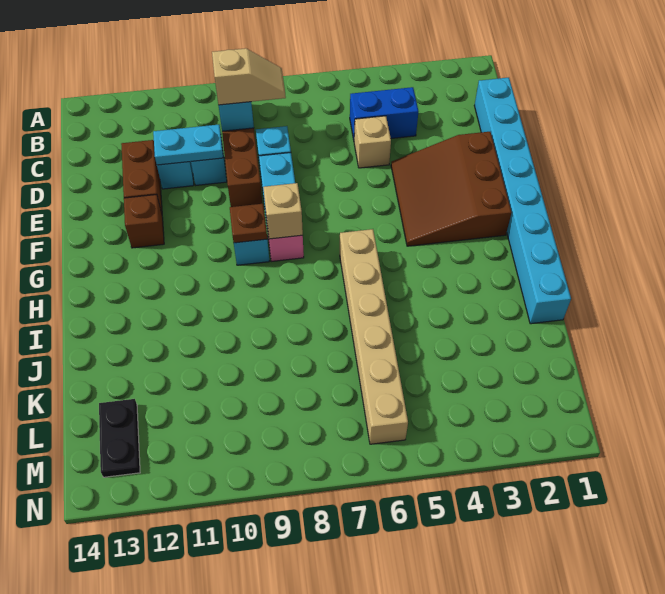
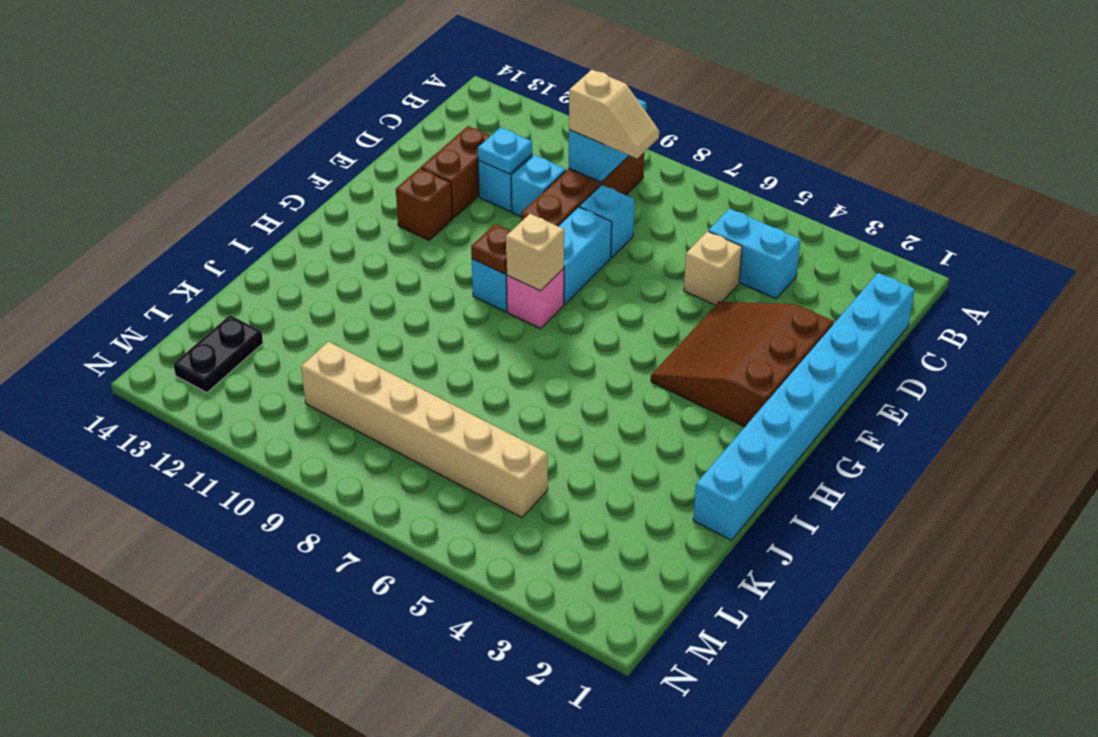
blue 1x2 brick [350,87,418,140] -> cyan 1x2 brick [708,209,801,299]
cyan 1x2 plate [153,125,223,165] -> cyan 1x1 plate [478,128,532,174]
tan 1x6 brick [340,229,408,444] -> tan 1x6 brick turned to [301,342,548,517]

